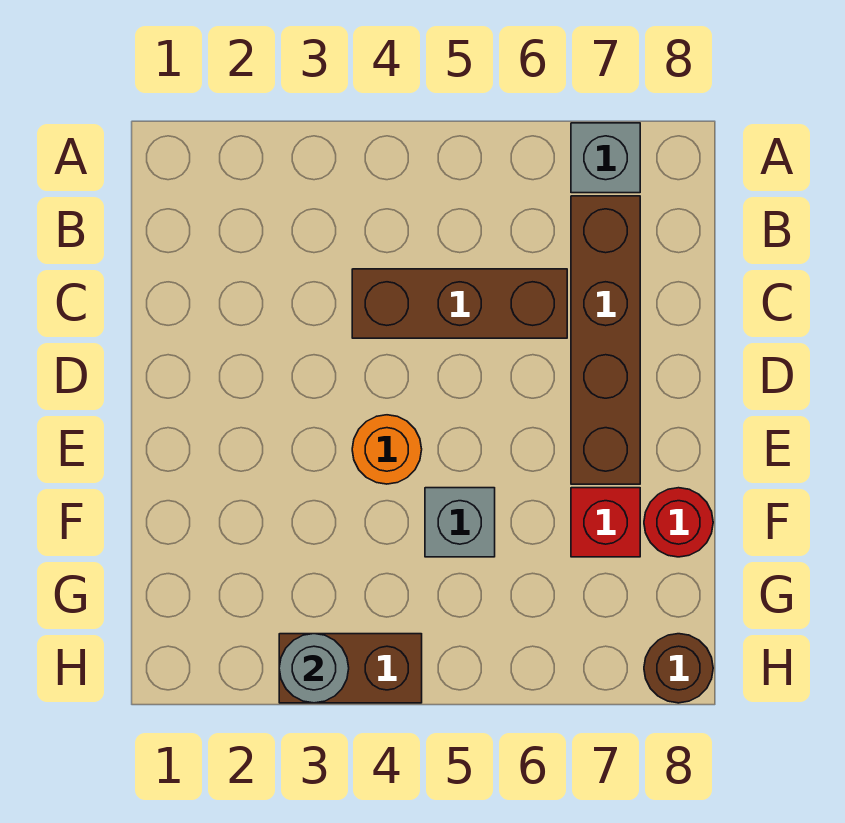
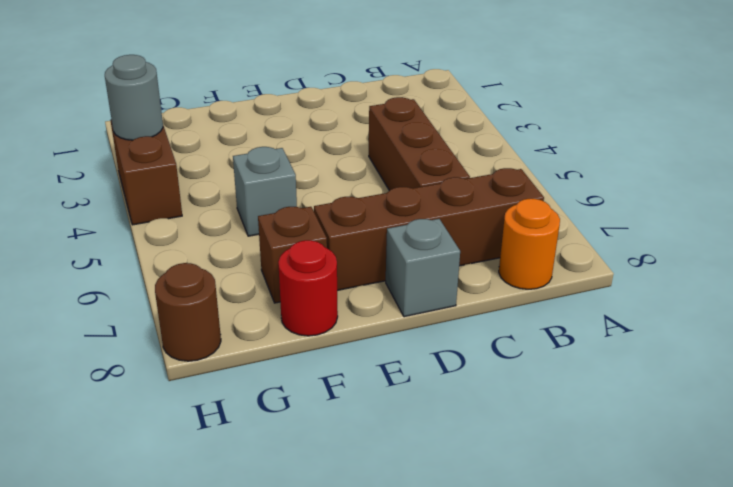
grey 1x1 brick [571,123,640,193] -> grey 1x1 brick moved to [386,219,460,317]
orange 1x1 round brick [352,415,422,484] -> orange 1x1 round brick moved to [499,199,560,289]
red 1x1 brick [571,488,640,557] -> brown 1x1 brick [258,207,327,303]

